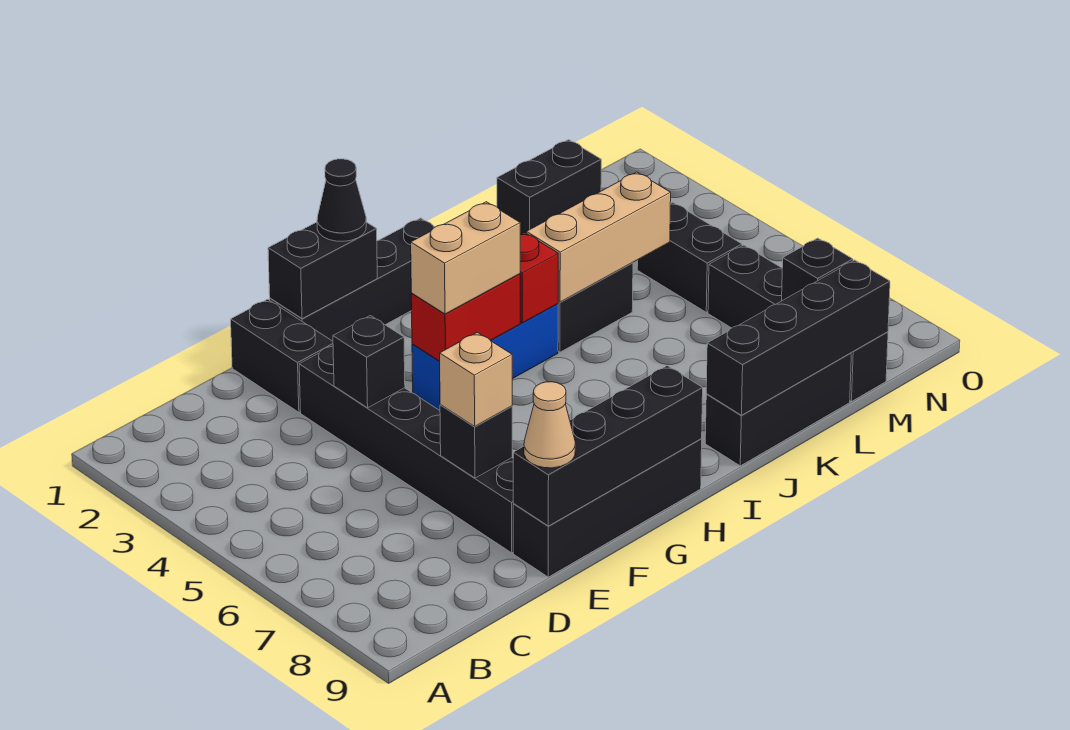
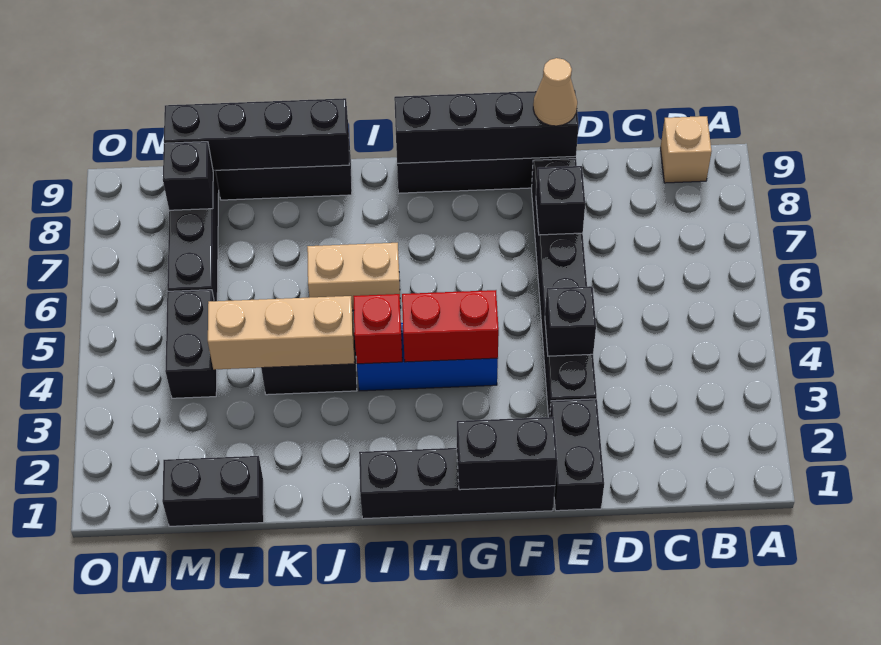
tan 1x1 brick [440,332,512,426] -> tan 1x1 brick moved to [661,116,712,183]
black 1x1 cone [317,159,366,241] -> none
tan 1x2 brick [411,202,520,314] -> tan 1x2 brick moved to [307,243,401,310]

